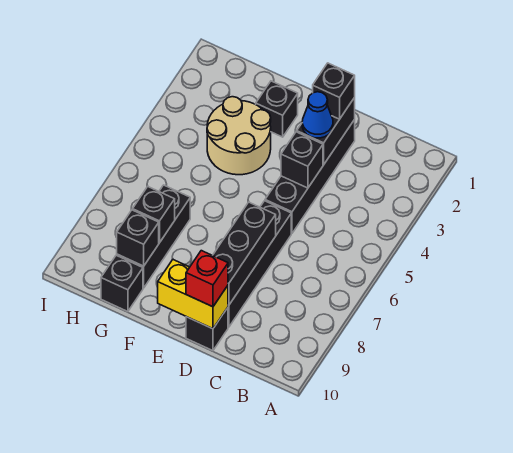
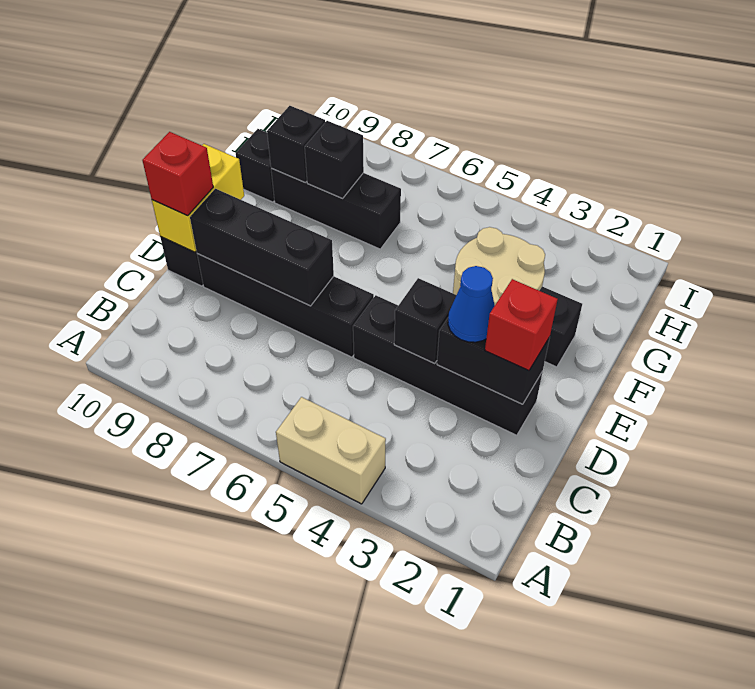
none -> tan 1x2 brick [276,397,386,504]
black 1x1 brick [313,63,355,119] -> red 1x1 brick [485,279,558,370]

